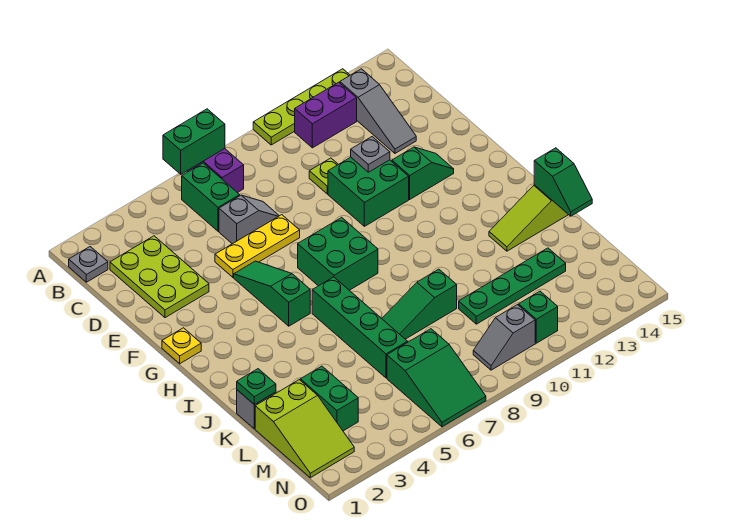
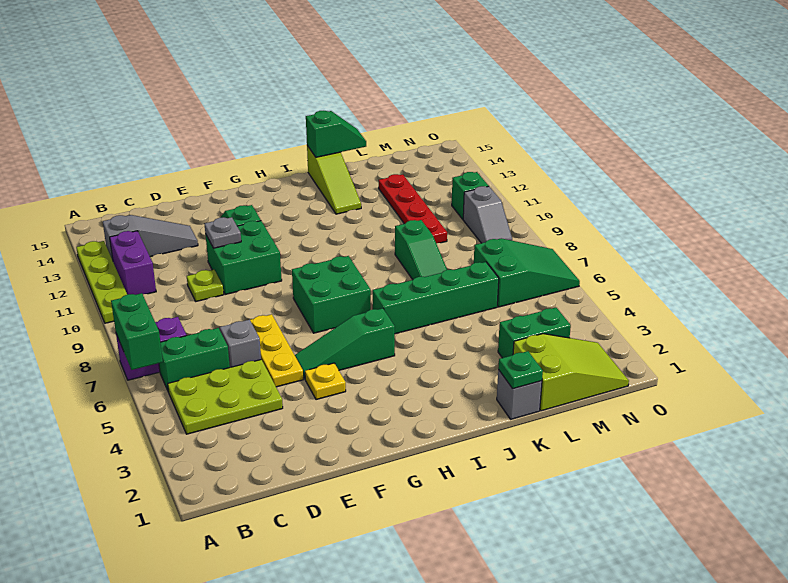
grey 1x1 plate [69,247,108,282] -> none
lime 2x3 plate [110,236,209,318] -> lime 2x3 plate moved to [168,360,283,434]
yellow 1x1 plate [162,328,201,364] -> yellow 1x1 plate moved to [305,363,346,400]
green 1x4 plate [459,248,566,324] -> red 1x4 plate [379,174,447,243]

